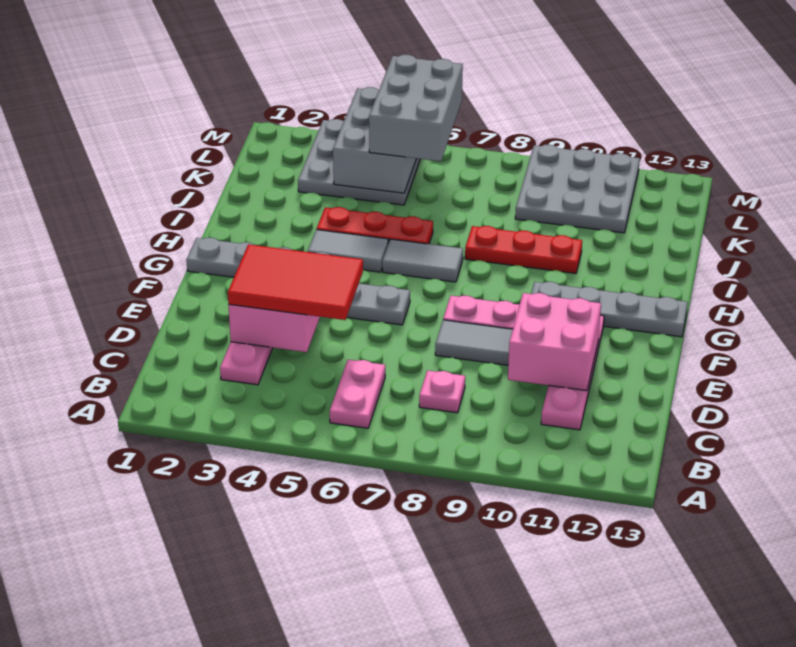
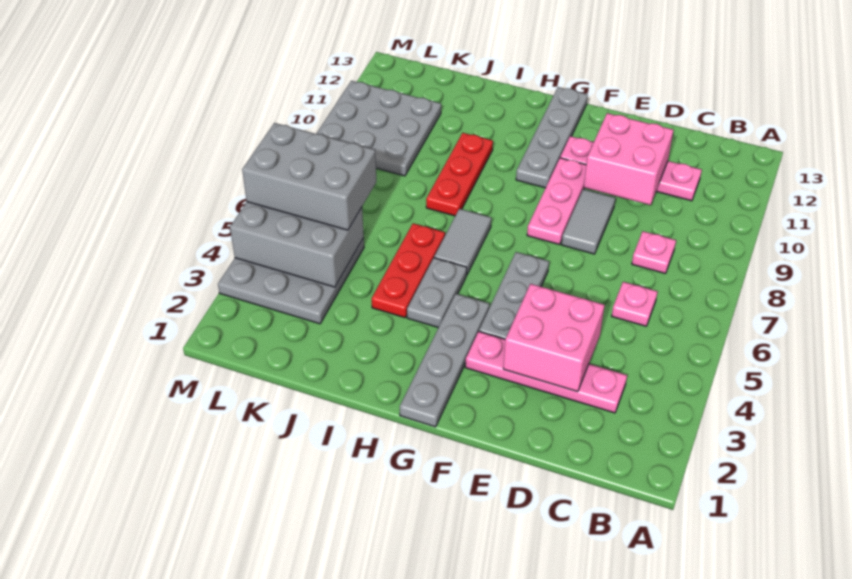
pink 1x2 plate [330,360,385,428] -> pink 1x1 plate [612,282,658,326]
red 2x3 tile [228,244,363,320] -> none
grey 1x2 tile [308,230,388,272] -> grey 1x2 plate [407,258,467,328]

